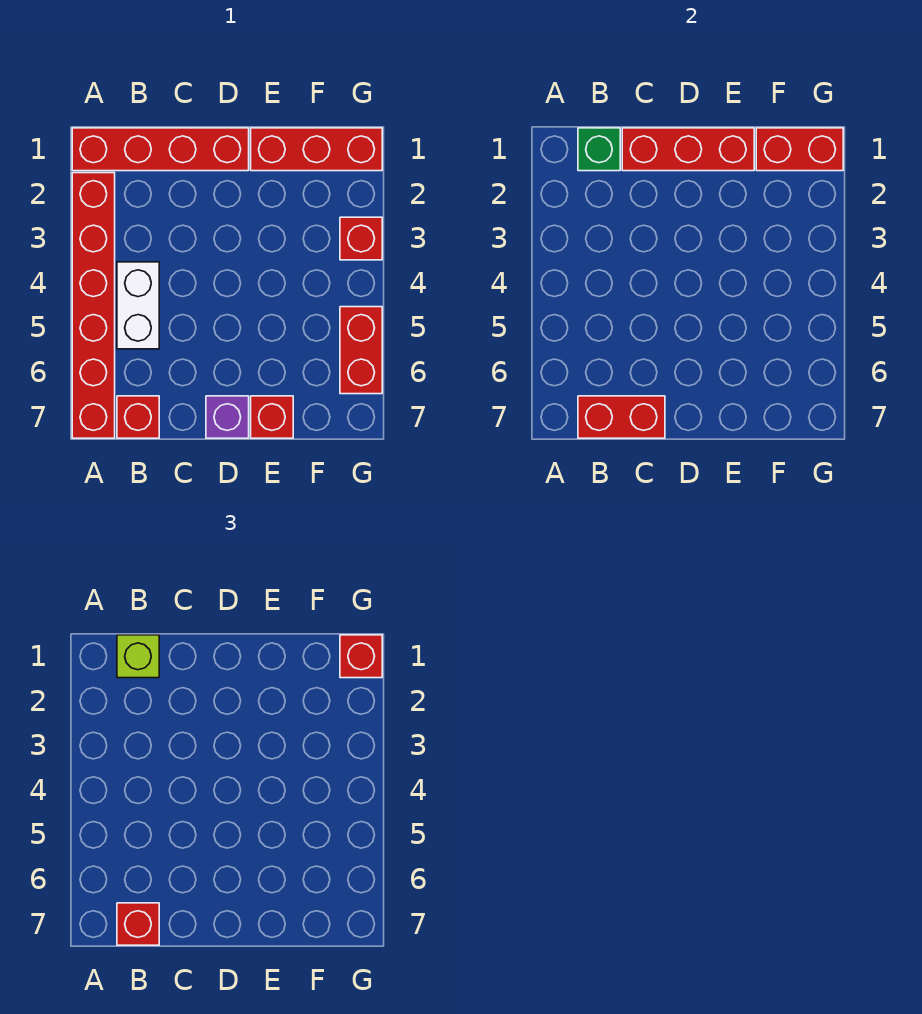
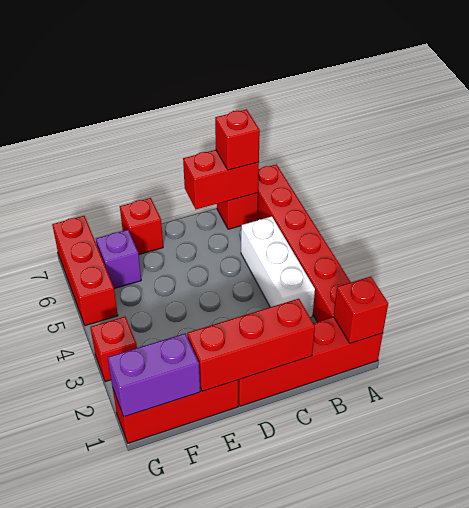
green 1x1 brick [578,128,620,171] -> none
lime 1x1 brick [117,635,159,678] -> none
white 1x2 brick [117,262,159,349] -> white 1x3 brick [241,216,315,318]
purple 1x1 brick [206,396,249,438] -> purple 1x1 brick moved to [96,230,141,289]
red 1x2 brick [756,128,843,171] -> purple 1x2 brick [108,334,200,417]
red 1x1 brick [340,635,382,678] -> red 1x1 brick moved to [334,277,388,343]
red 1x2 brick [340,307,382,394] -> red 1x3 brick [52,216,118,326]

